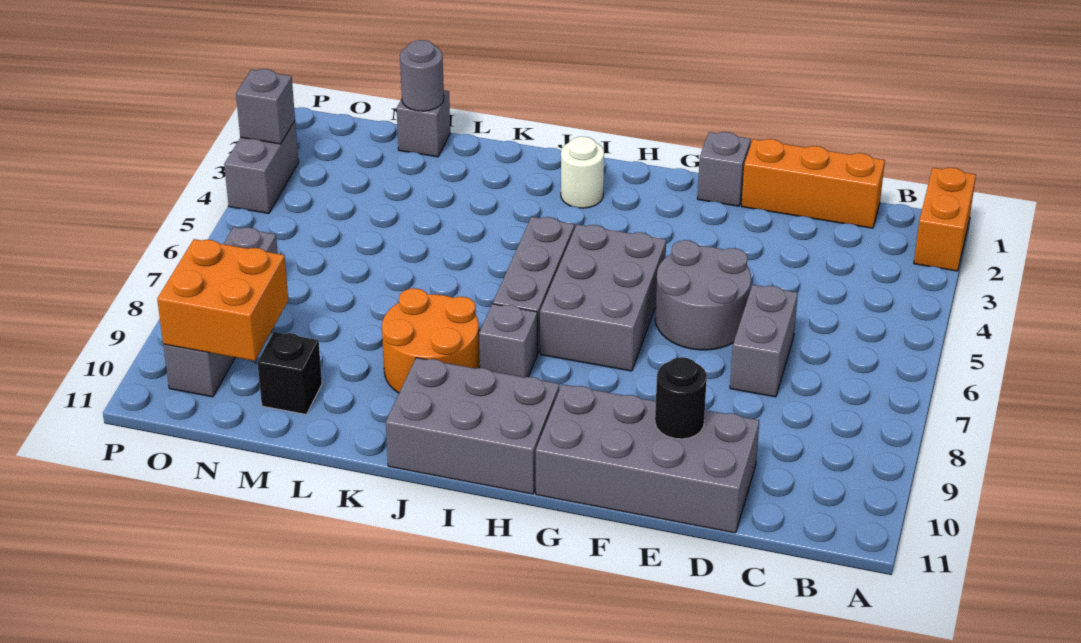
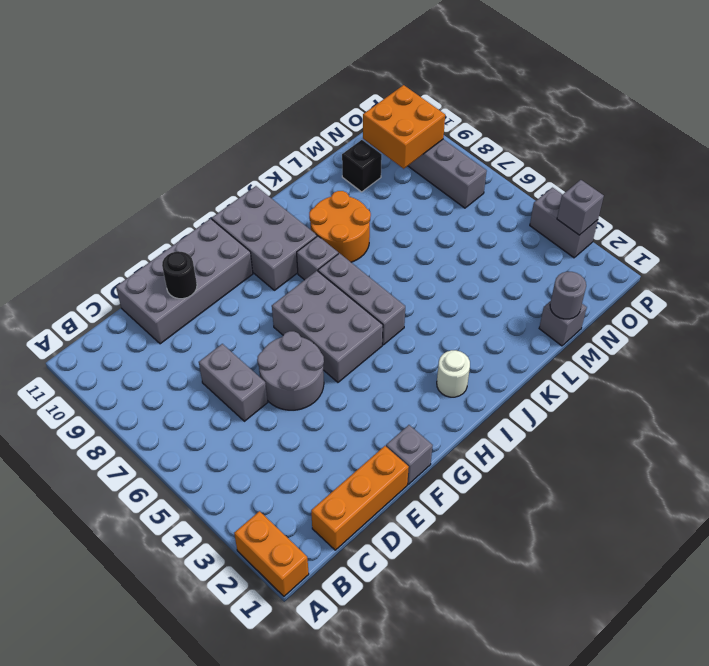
grey 2x3 brick [386,358,559,494] -> grey 2x3 brick turned to [212,186,317,290]

